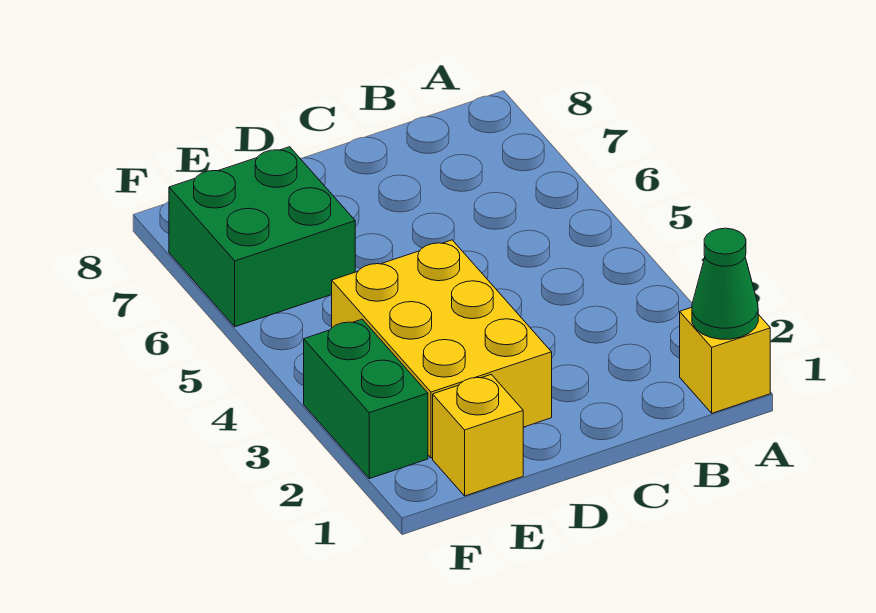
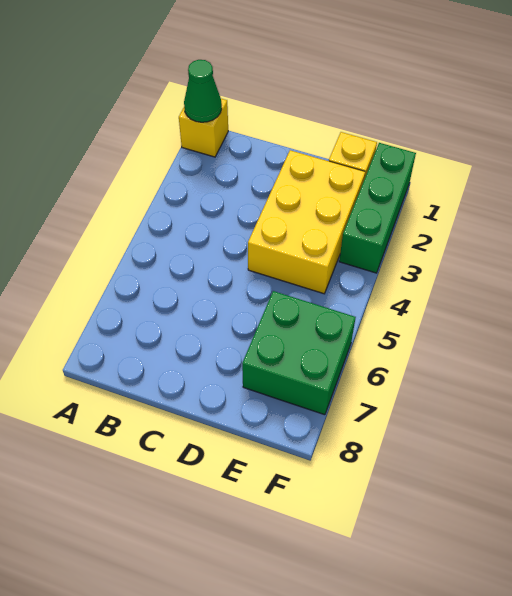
green 1x2 brick [304,319,428,479] -> green 1x3 brick [339,143,416,273]

